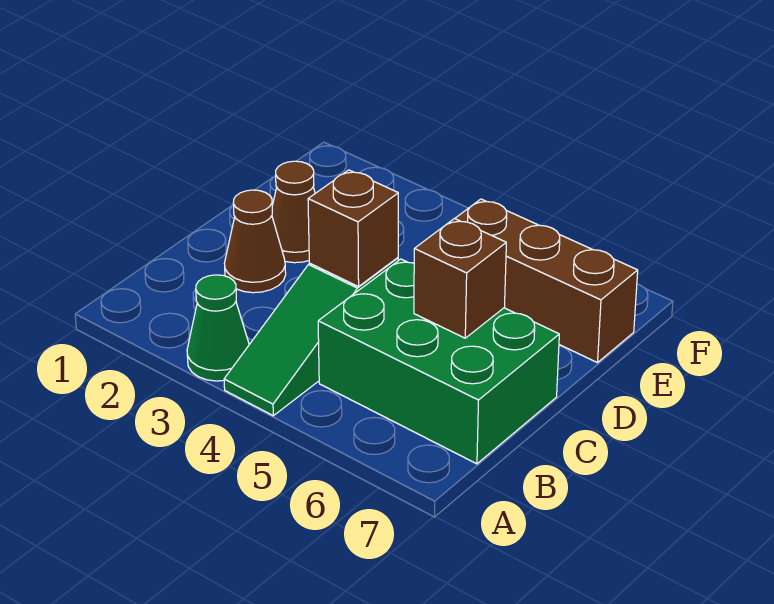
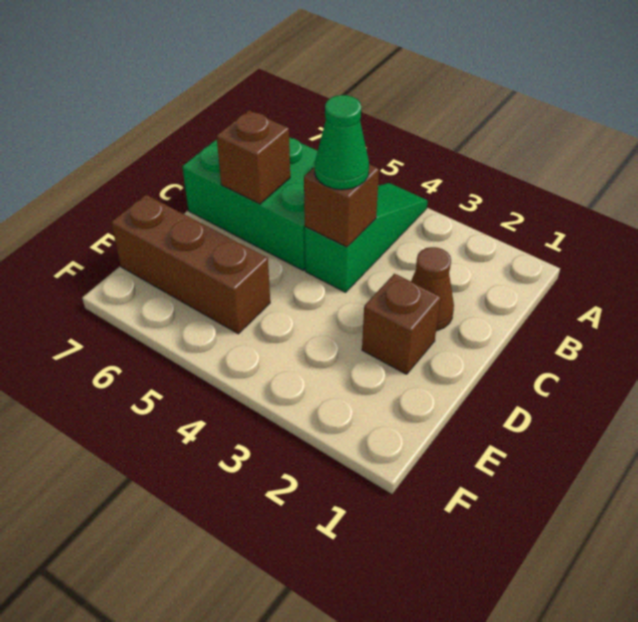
green 1x1 cone [187,275,249,381] -> green 1x1 cone moved to [315,95,369,190]
brown 1x1 cone [272,161,315,263] -> brown 1x1 brick [362,274,441,374]

